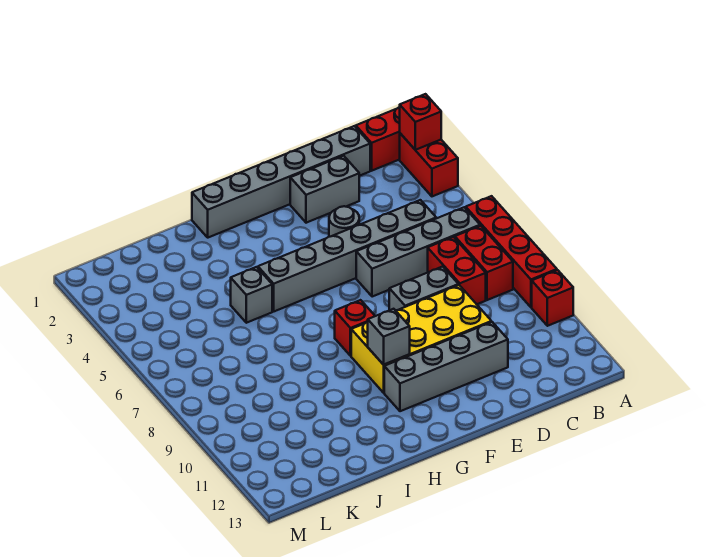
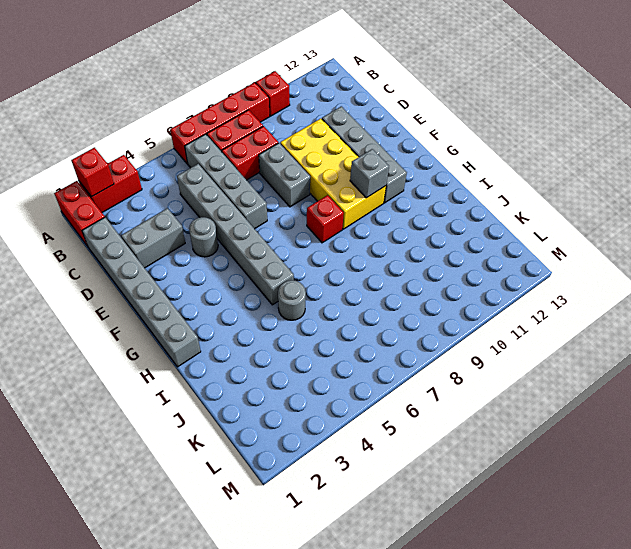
grey 1x2 brick [290,156,359,223] -> grey 1x2 brick turned to [121,208,185,268]
grey 1x1 brick [231,267,272,323] -> grey 1x1 round brick [278,280,306,320]

